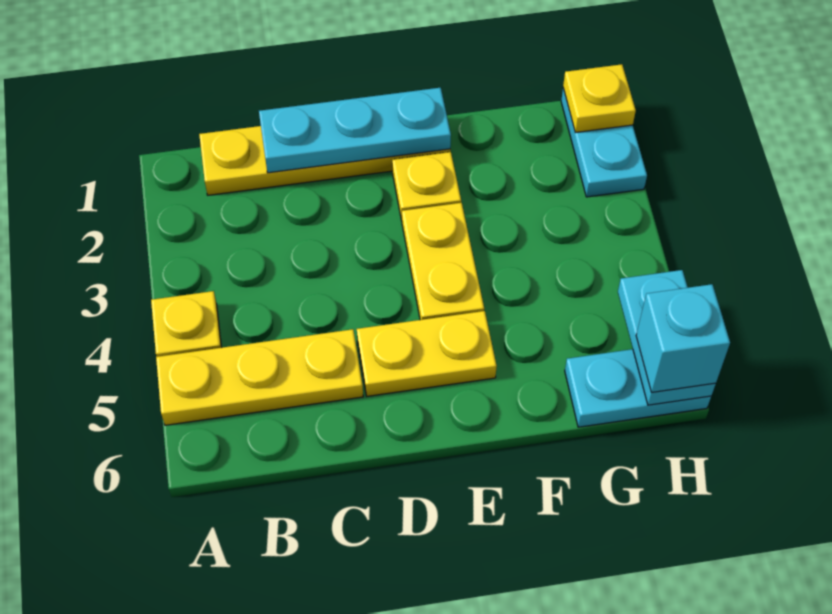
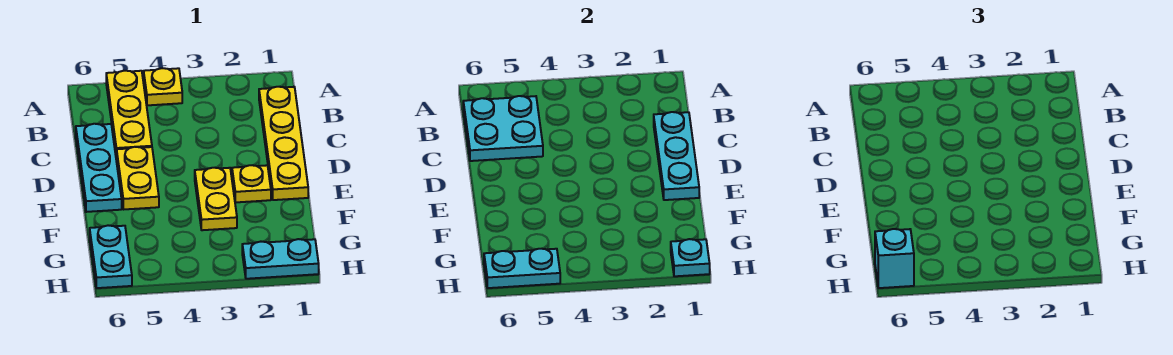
none -> cyan 2x2 plate [463,96,543,161]
none -> cyan 1x3 plate [76,124,122,212]
yellow 1x2 plate [402,203,484,320] -> yellow 1x2 plate turned to [195,168,237,230]
yellow 1x1 plate [563,64,636,133] -> cyan 1x1 plate [671,239,710,276]

